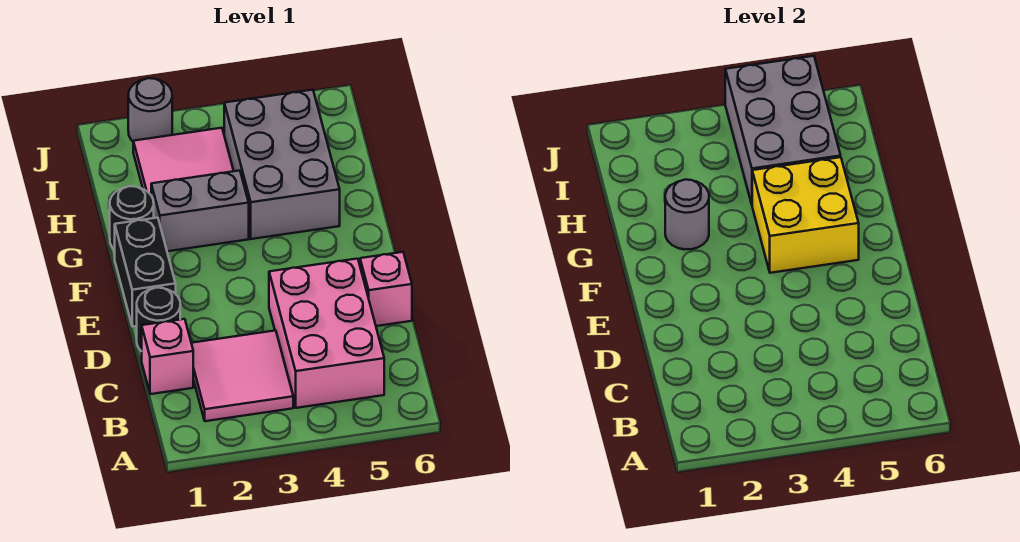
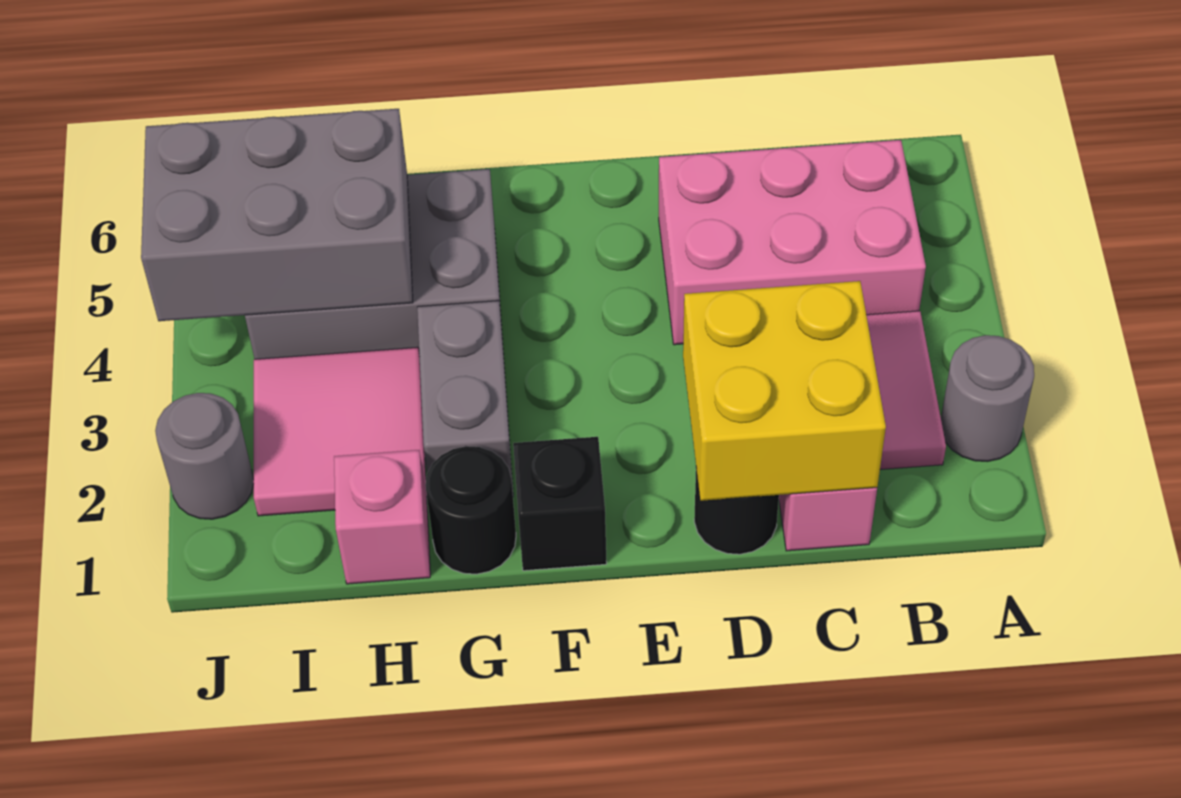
pink 1x1 brick [360,252,412,326] -> pink 1x1 brick moved to [334,450,430,584]
black 1x2 brick [115,218,176,327] -> black 1x1 brick [513,437,607,571]
yellow 2x2 brick [752,157,859,273] -> yellow 2x2 brick moved to [683,281,886,501]
grey 1x1 round brick [665,180,709,249] -> grey 1x1 round brick moved to [941,335,1034,462]

